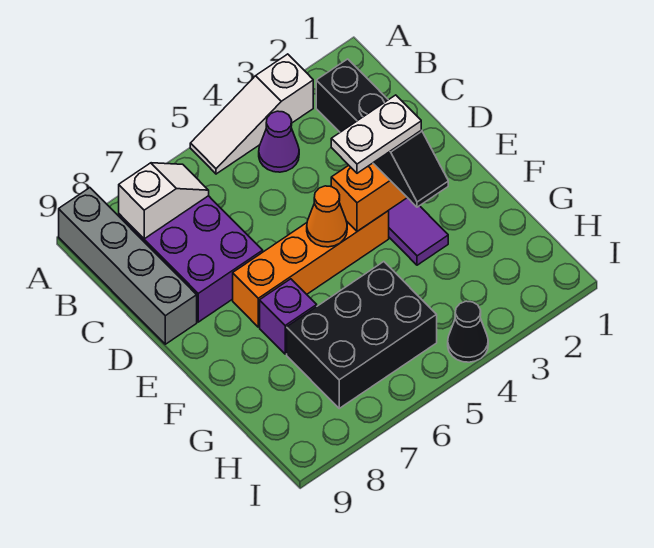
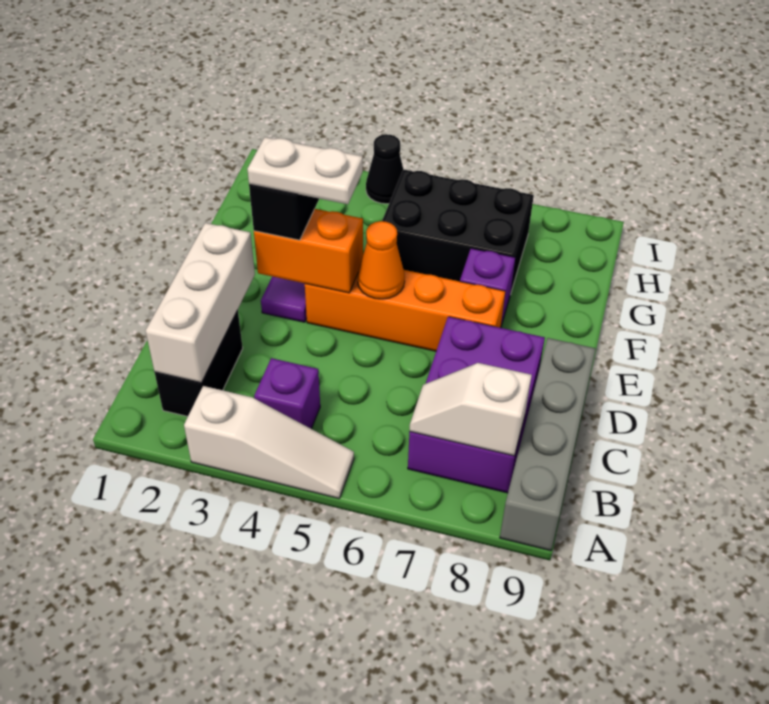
none -> white 1x3 brick [146,223,255,383]
purple 1x1 cone [259,111,299,172] -> purple 1x1 brick [254,358,320,429]

